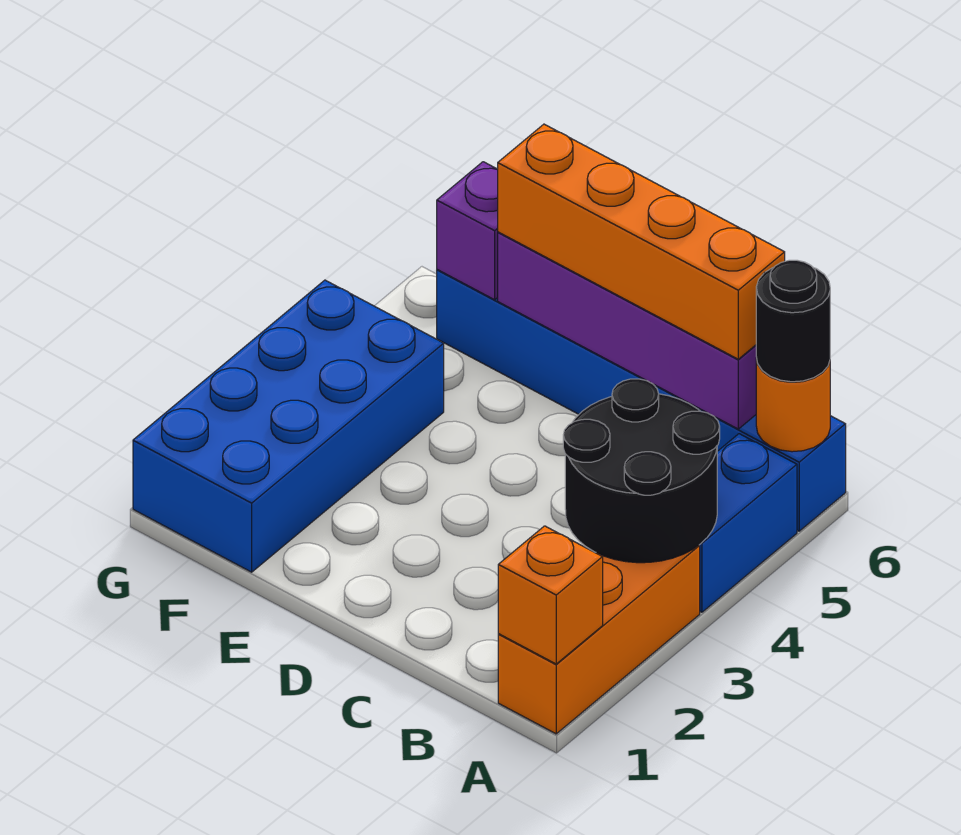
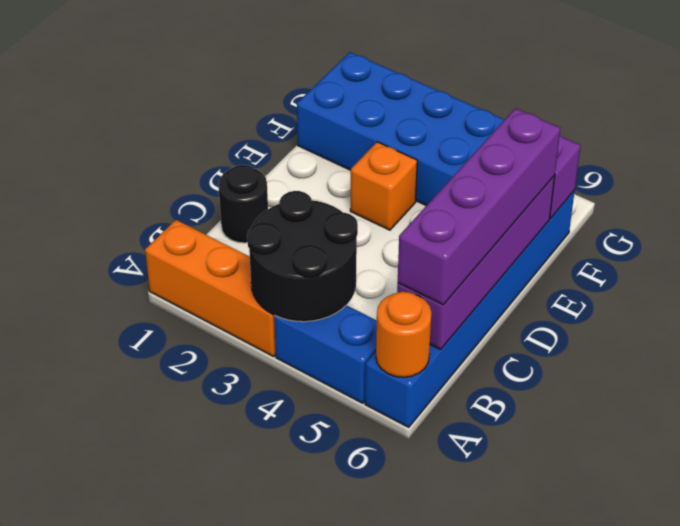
orange 1x1 brick [498,526,603,664] -> orange 1x1 brick moved to [350,142,417,230]
black 1x1 round brick [756,260,830,382] -> black 1x1 round brick moved to [218,165,268,243]
orange 1x4 brick [498,124,785,359] -> purple 1x4 brick [398,108,560,305]

